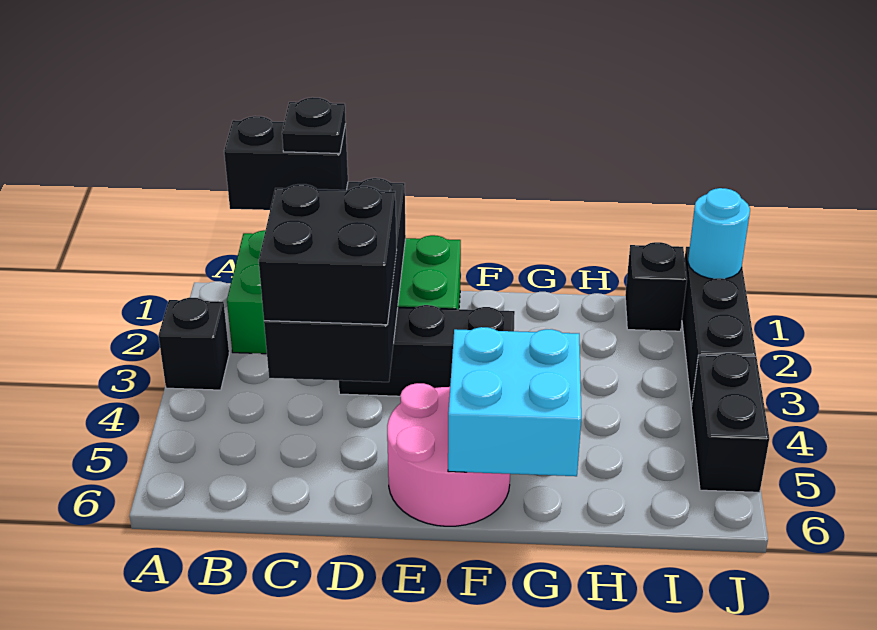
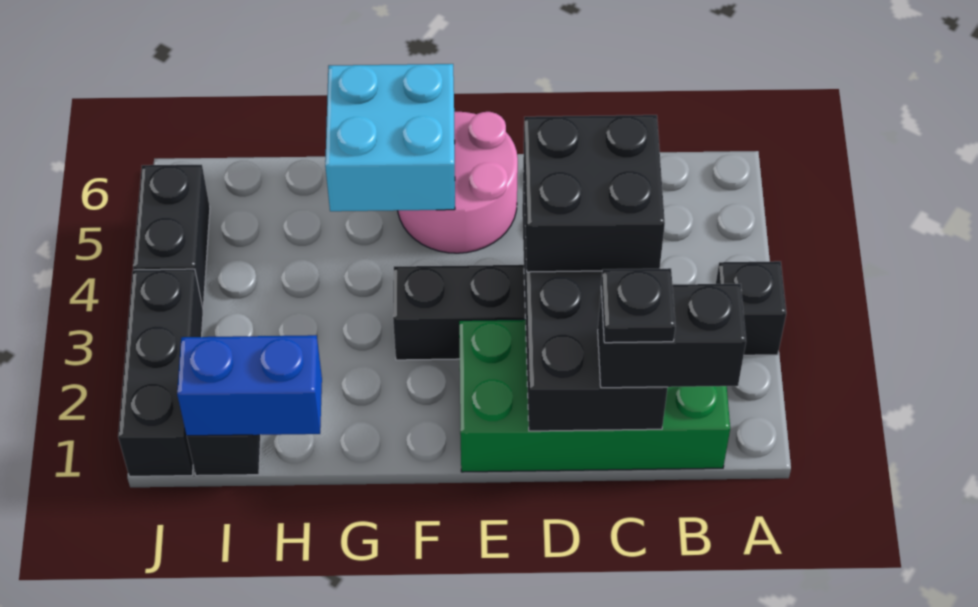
none -> blue 1x2 brick [177,335,322,436]
cyan 1x1 round brick [688,188,750,279] -> none

